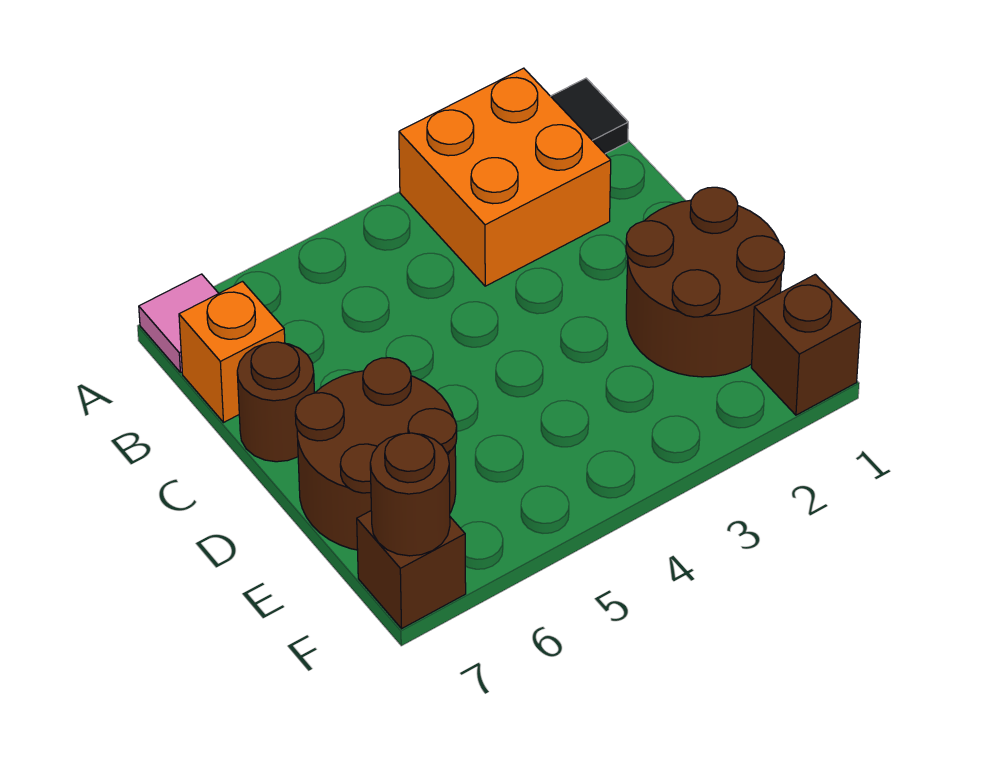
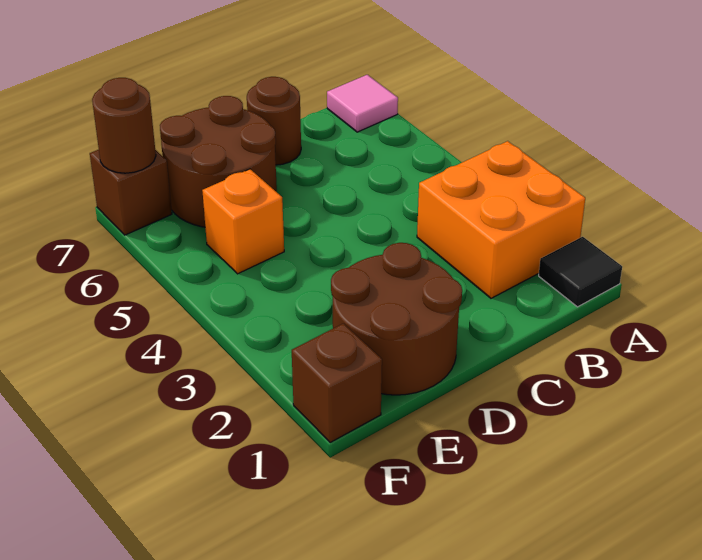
orange 1x1 brick [179,282,285,422] -> orange 1x1 brick moved to [202,169,284,274]

